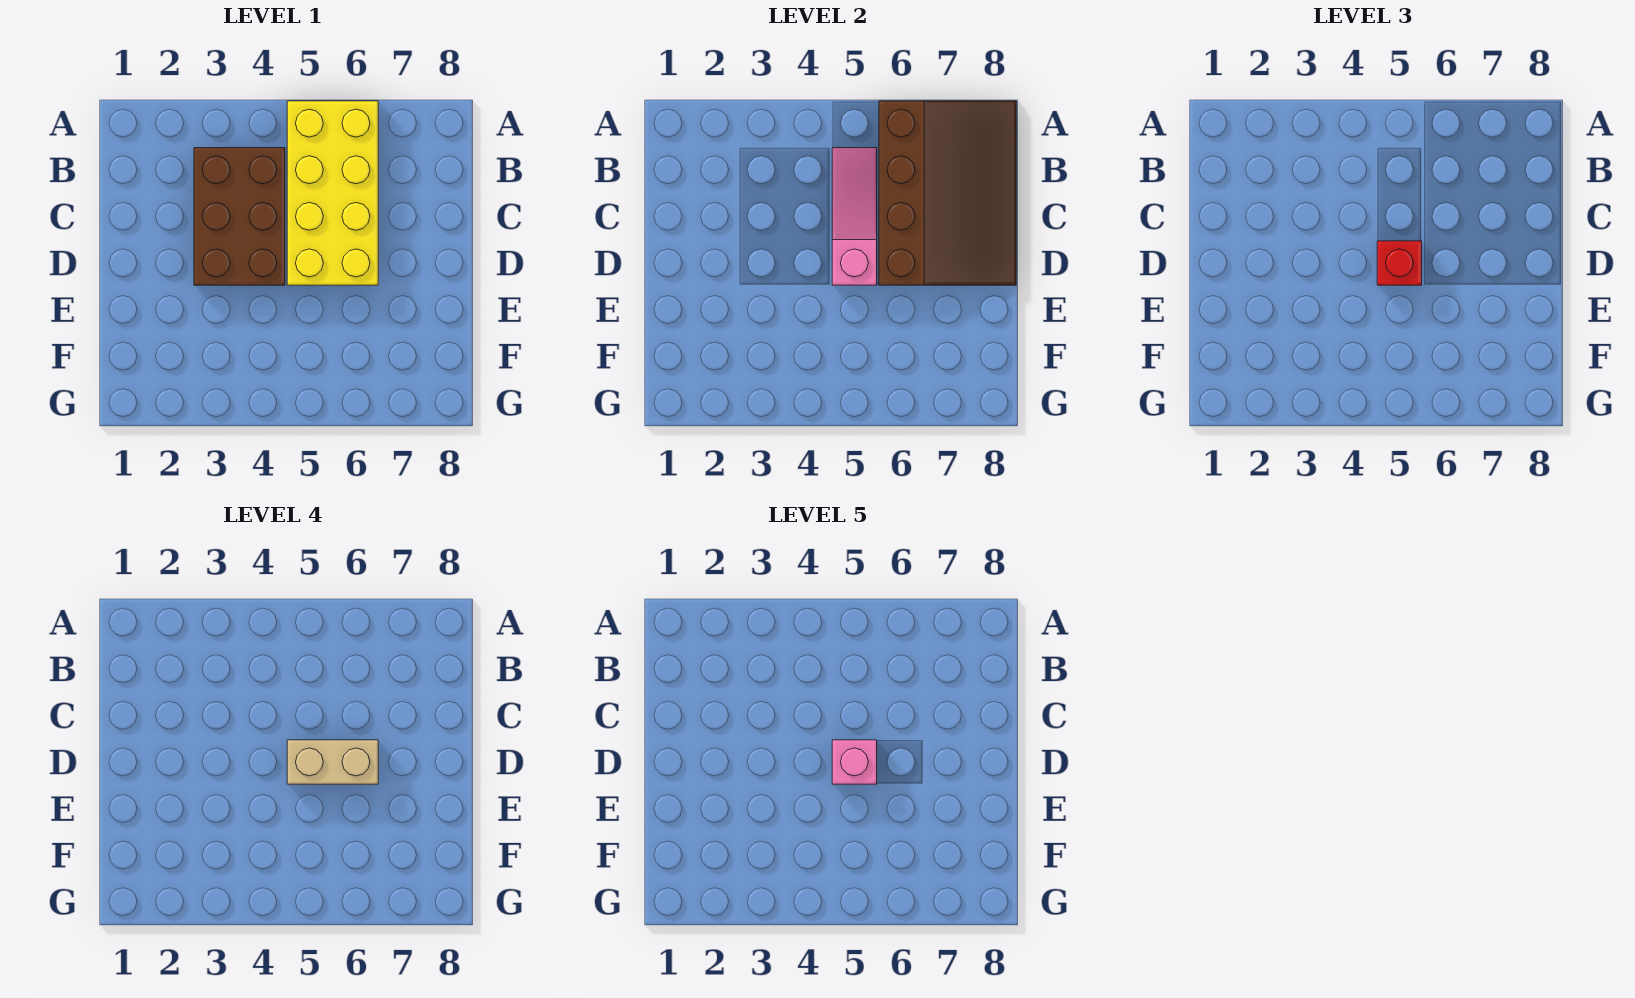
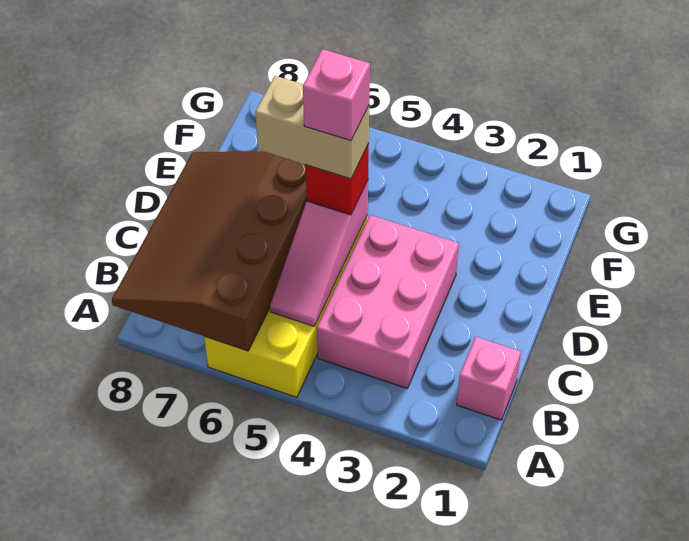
none -> pink 1x1 brick [457,337,521,420]
brown 2x3 brick [194,148,285,285] -> pink 2x3 brick [317,215,459,388]

